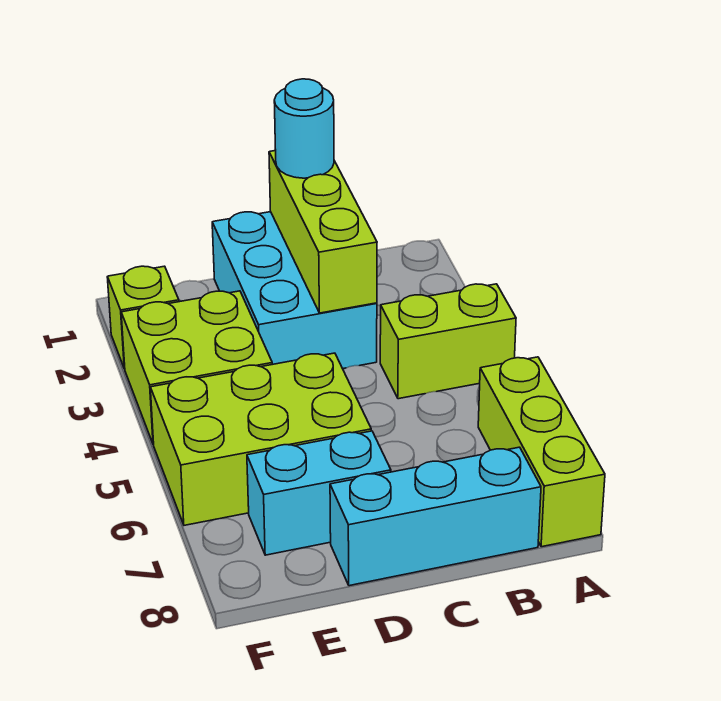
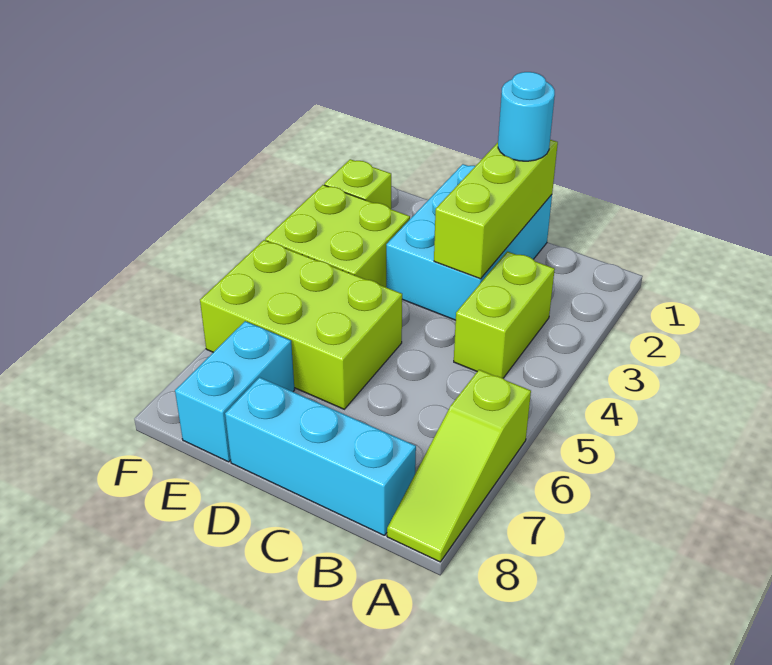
lime 1x2 brick [380,284,516,399] -> lime 1x2 brick turned to [454,251,555,378]
lime 1x3 brick [478,357,605,547] -> lime 1x3 slope [387,370,531,562]
cyan 1x2 brick [247,431,391,555] -> cyan 1x2 brick turned to [175,321,295,462]

